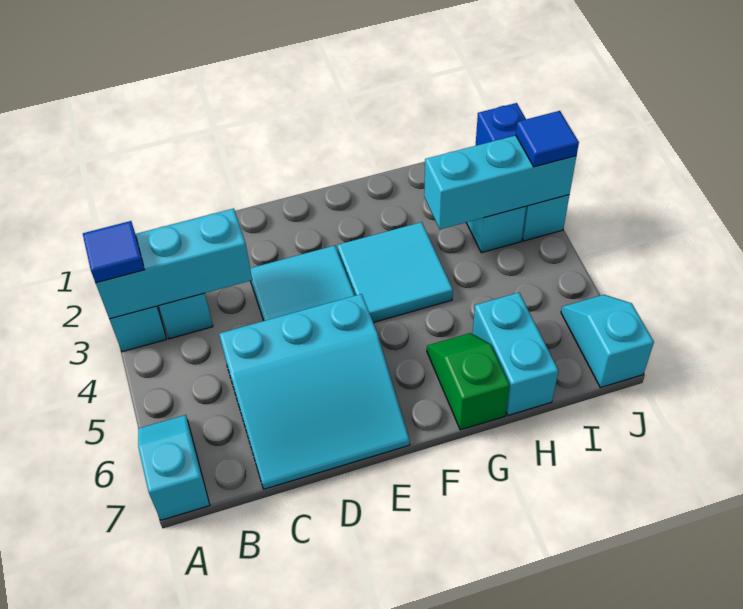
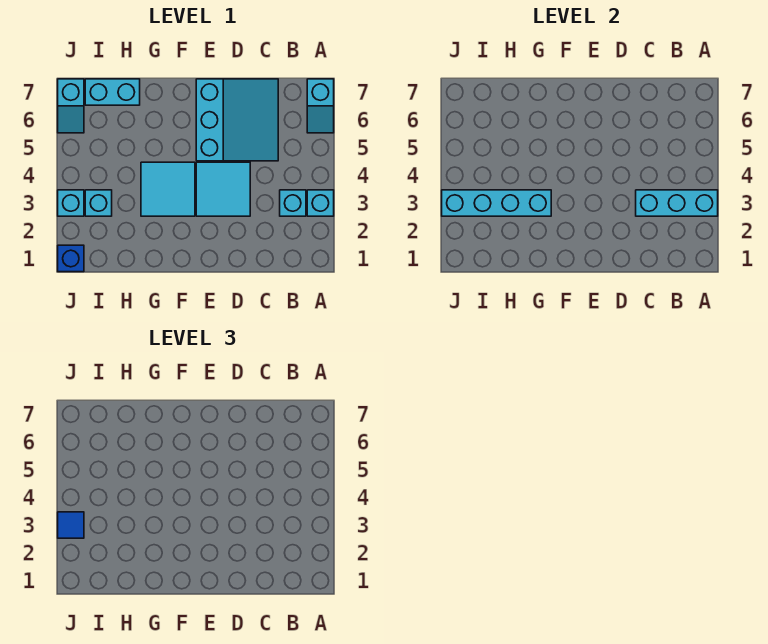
blue 1x1 tile [83,221,144,283] -> none
cyan 3x3 slope [219,294,410,489] -> cyan 3x3 slope turned to [196,79,278,161]
green 1x2 slope [427,333,510,430] -> none
cyan 1x3 brick [424,135,576,229] -> cyan 1x4 brick [442,190,551,216]
cyan 1x2 brick [472,293,558,415] -> cyan 1x2 brick turned to [85,79,140,105]

